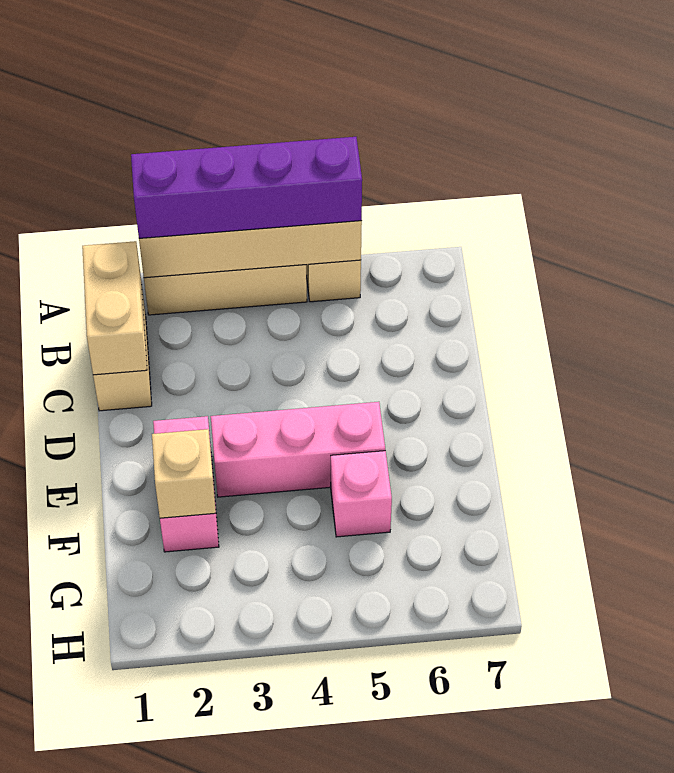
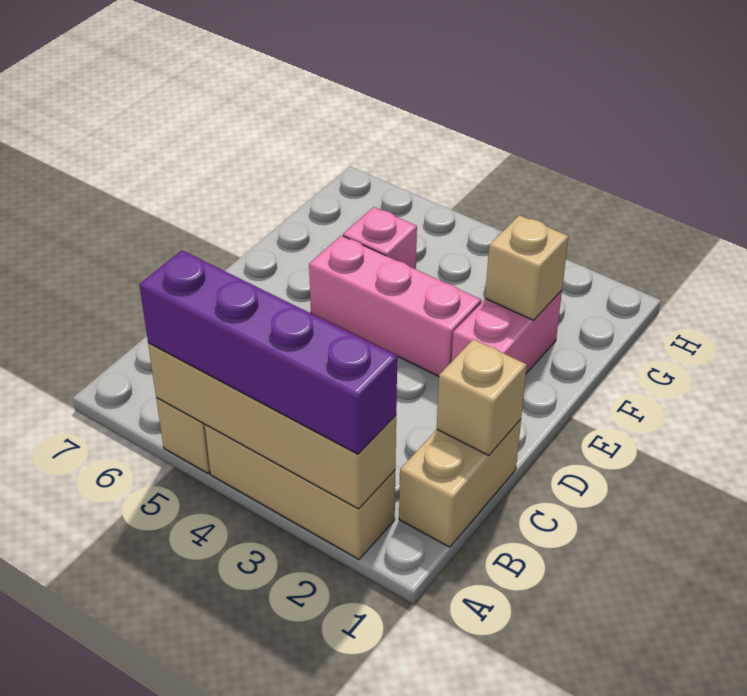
tan 1x2 brick [82,241,147,375] -> tan 1x1 brick [437,339,527,455]

